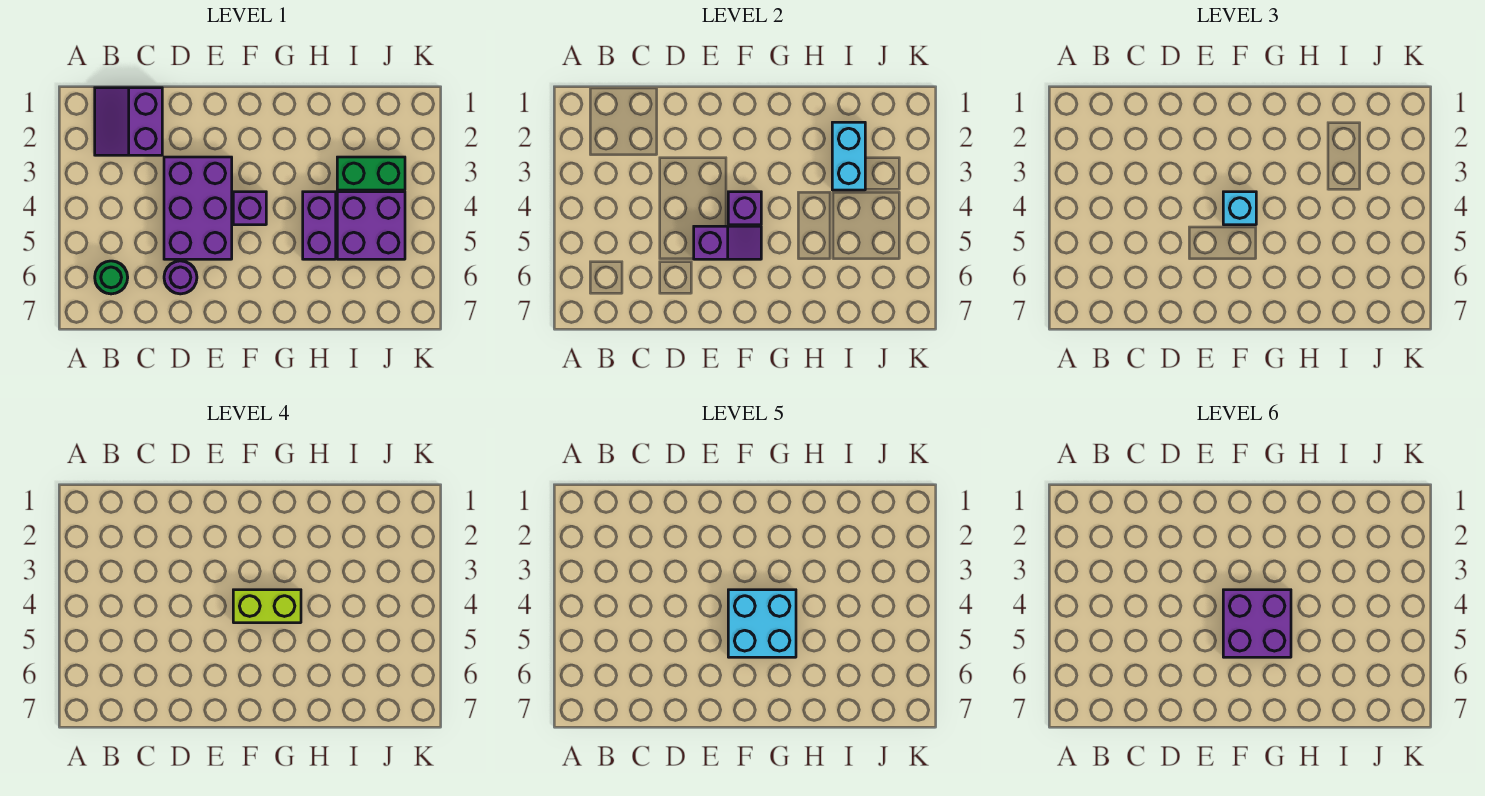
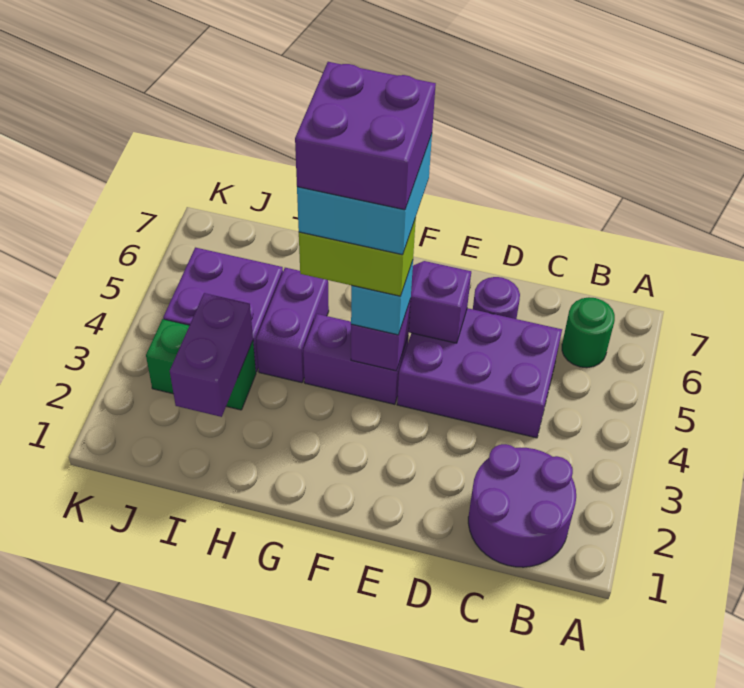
purple 2x2 slope [95,88,162,155] -> purple 2x2 round brick [468,444,576,567]
purple 2x3 brick [164,157,232,259] -> purple 2x3 brick turned to [397,308,562,438]
purple 1x1 brick [233,192,266,225] -> purple 1x2 brick [303,314,408,404]
cyan 1x2 brick [832,122,865,190] -> purple 1x2 brick [170,293,253,417]

